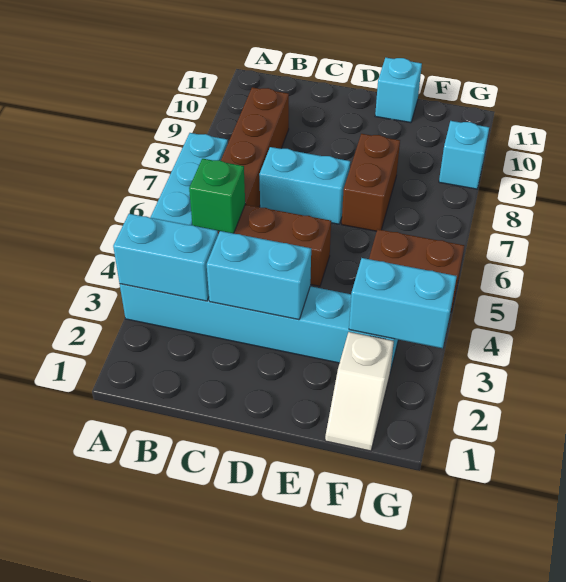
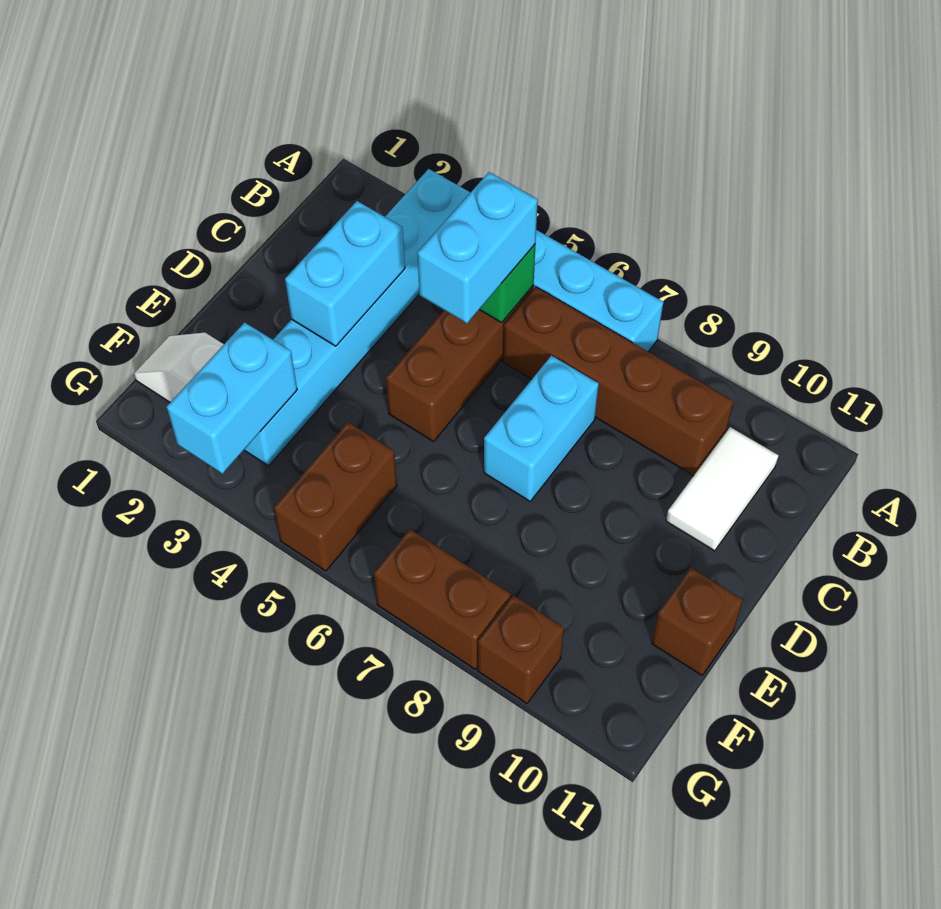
cyan 1x2 brick [113,214,218,301] -> cyan 1x2 brick moved to [417,172,538,323]
none -> white 1x2 tile [666,427,779,551]
brown 1x2 brick [342,134,400,231] -> brown 1x2 brick moved to [374,529,511,669]
cyan 1x1 brick [375,58,422,123] -> brown 1x1 brick [652,568,743,675]
cyan 1x1 brick [439,121,489,189] -> brown 1x1 brick [478,595,564,703]

